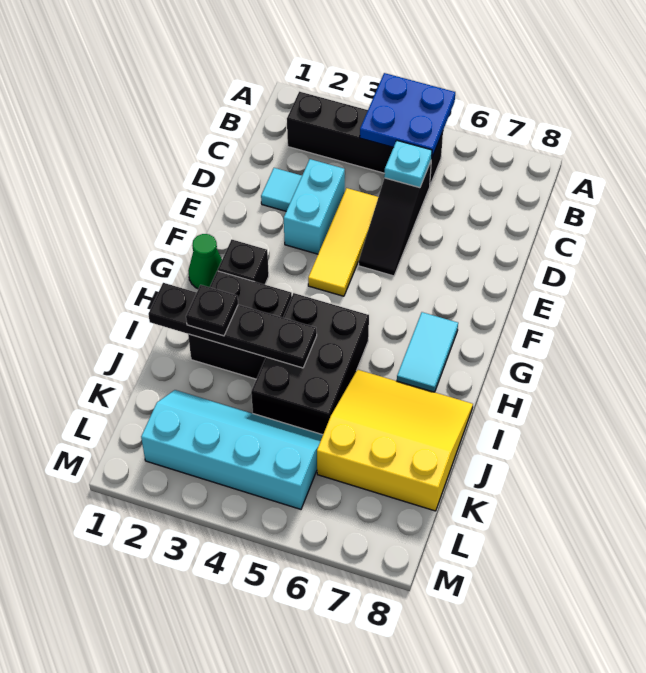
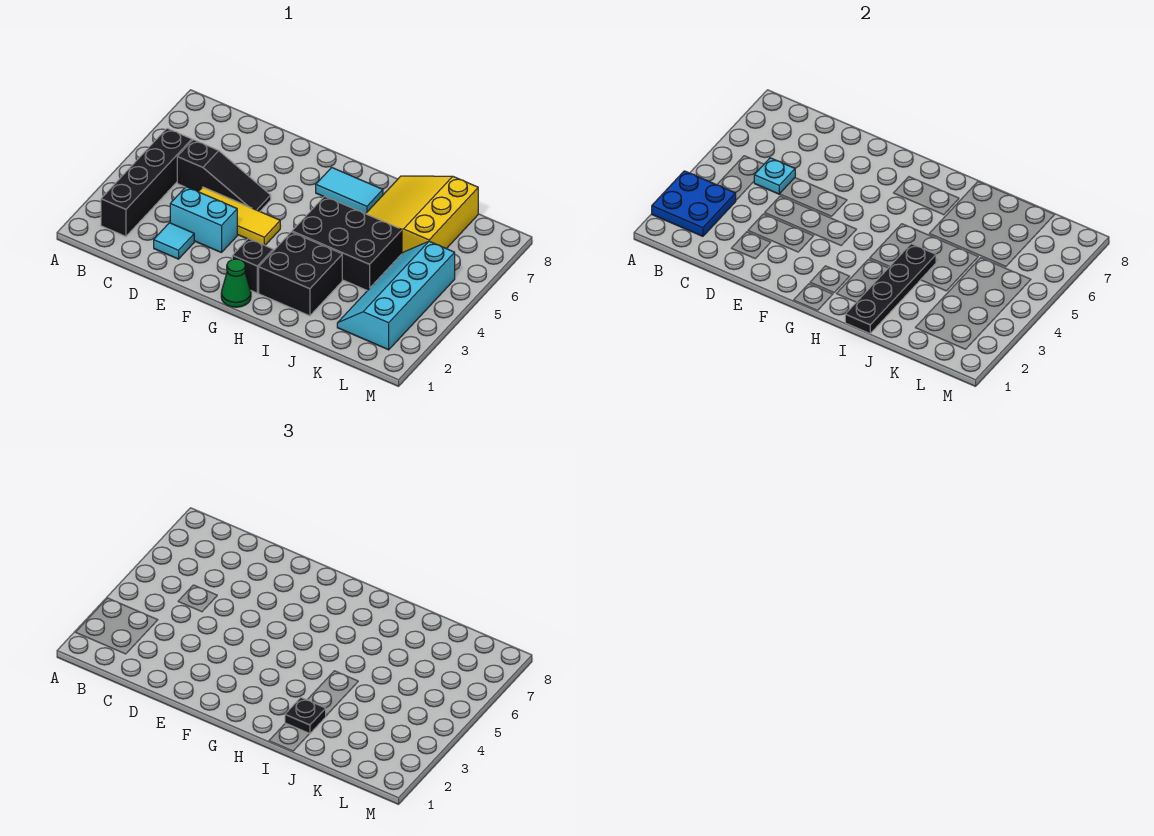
blue 2x2 plate [360,73,455,157] -> blue 2x2 plate moved to [652,171,736,236]

